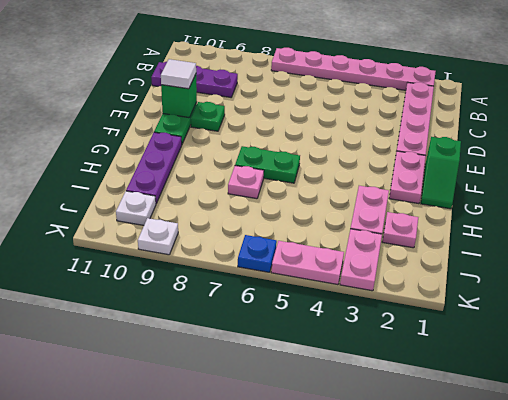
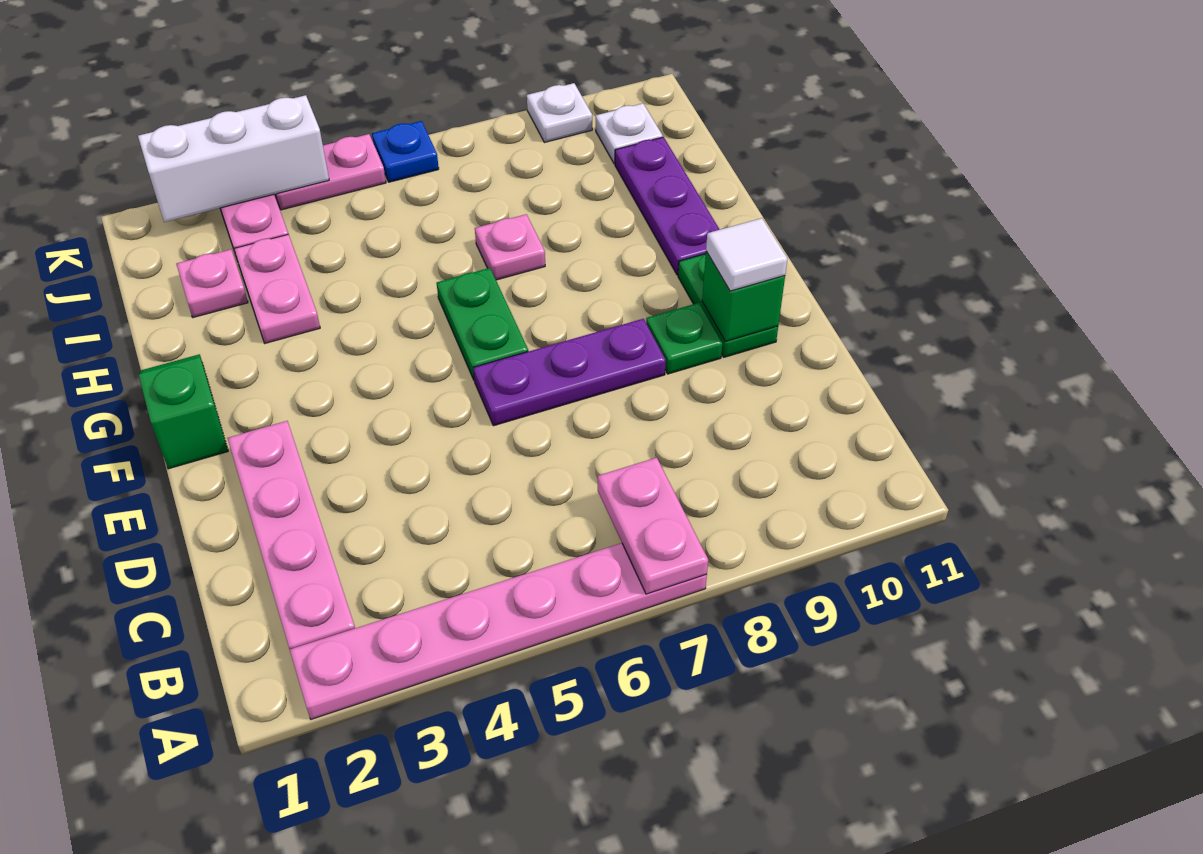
purple 1x3 plate [151,62,238,97] -> purple 1x3 plate moved to [473,319,666,426]
pink 1x2 plate [389,151,426,204] -> pink 1x2 plate moved to [598,458,708,594]
green 1x2 plate [235,146,300,183] -> green 1x2 plate turned to [437,268,528,380]
none -> white 1x3 brick [138,95,329,222]

